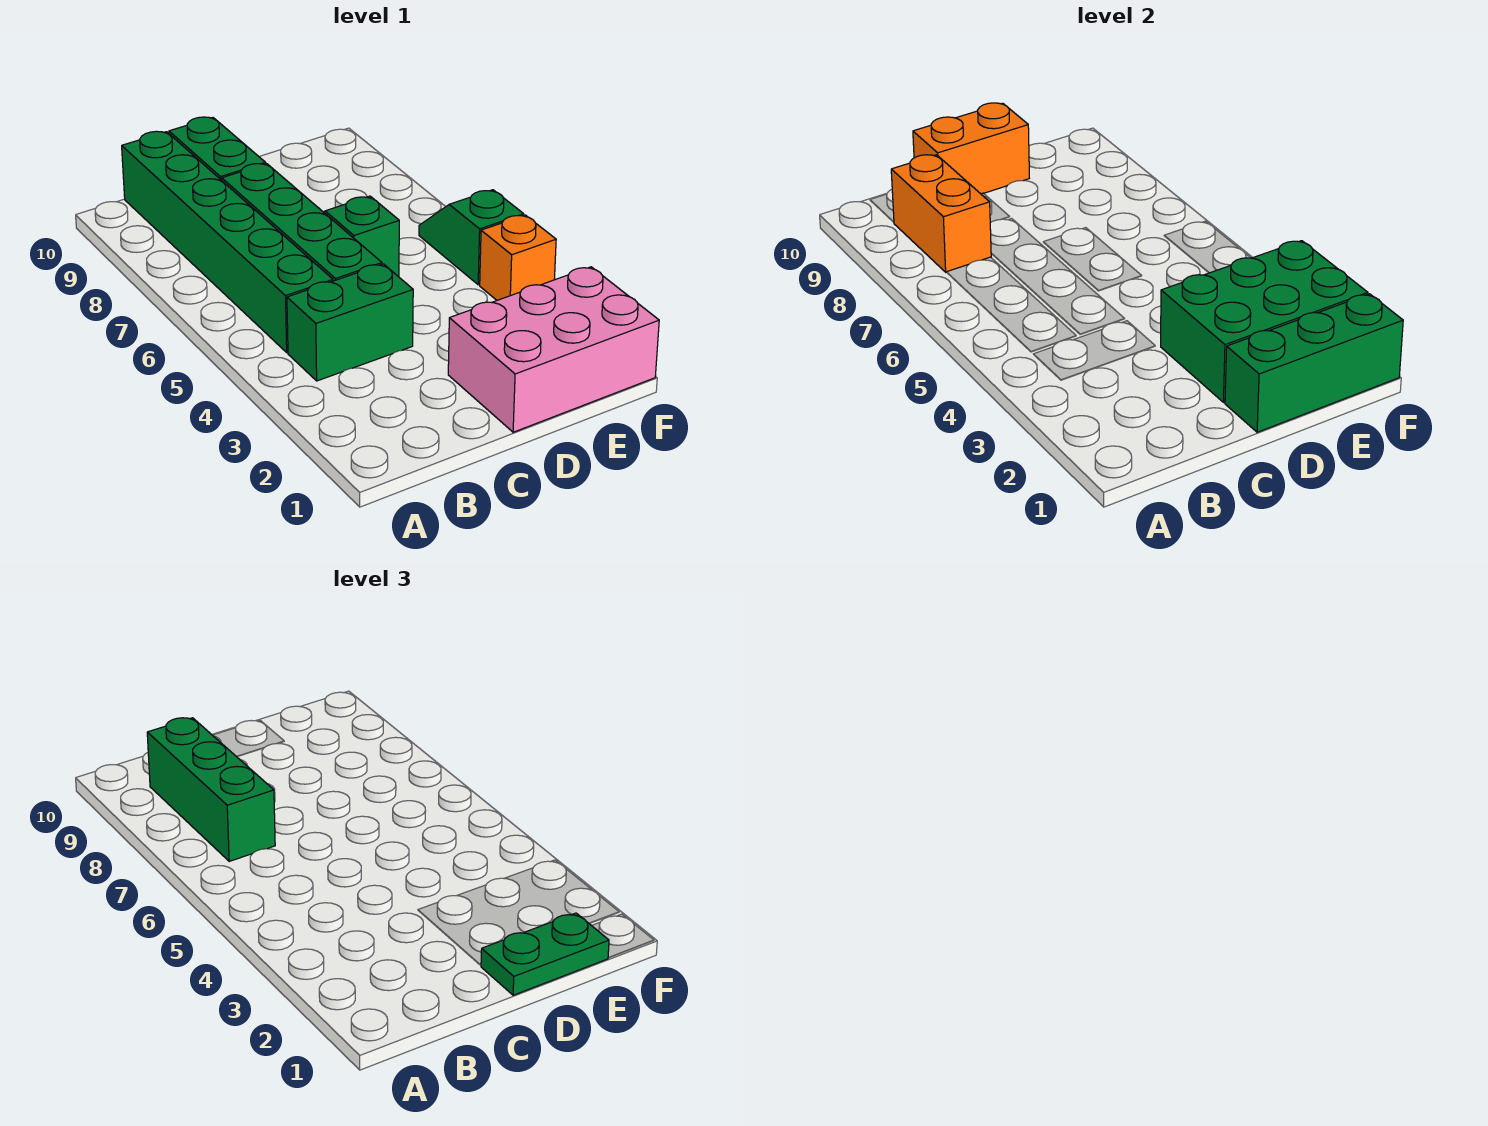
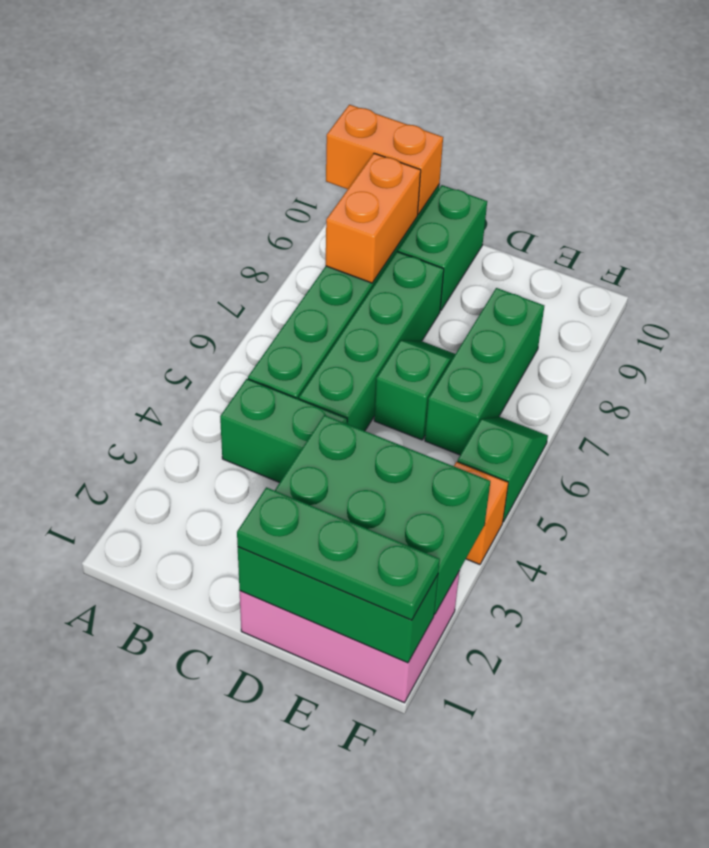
green 1x3 brick [147,718,275,861] -> green 1x3 brick moved to [425,288,544,455]
orange 1x2 brick [913,103,1029,194] -> orange 1x2 brick moved to [326,105,443,215]
green 1x2 plate [481,913,609,995] -> green 1x3 plate [237,487,440,620]

